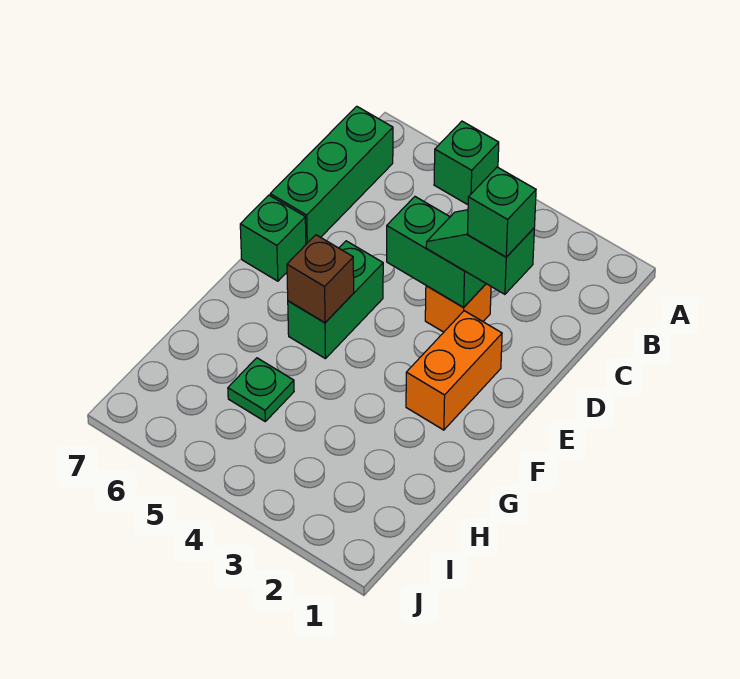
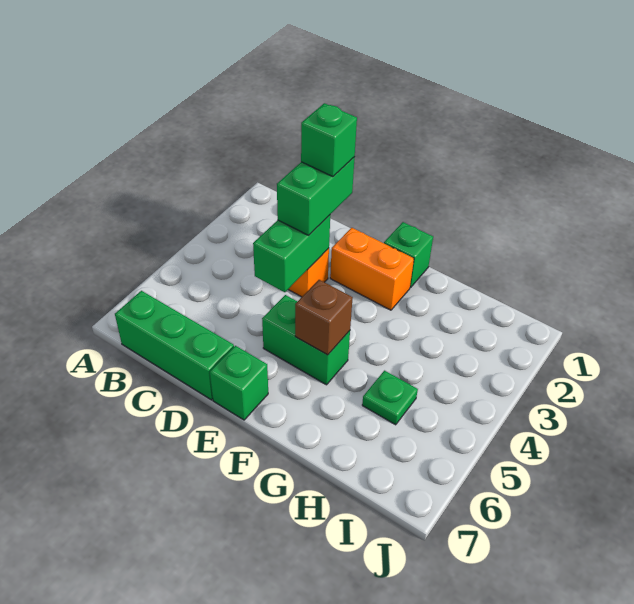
green 1x1 brick [434,121,499,205] -> green 1x1 brick moved to [384,222,433,288]
green 1x2 slope [426,210,534,294] -> green 1x2 brick [277,157,355,235]

